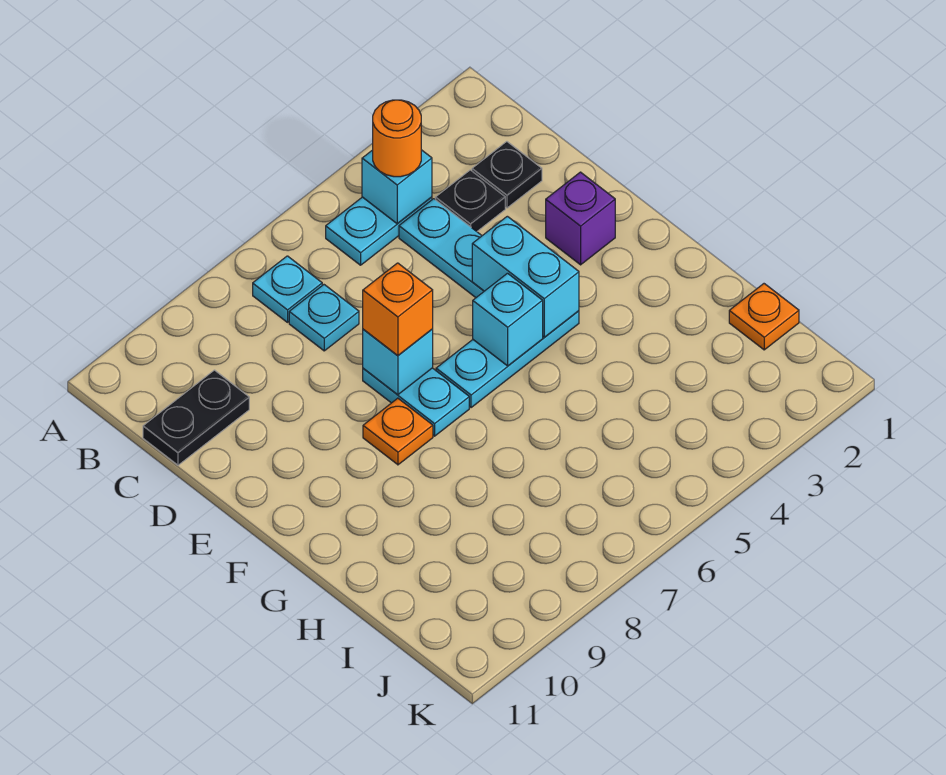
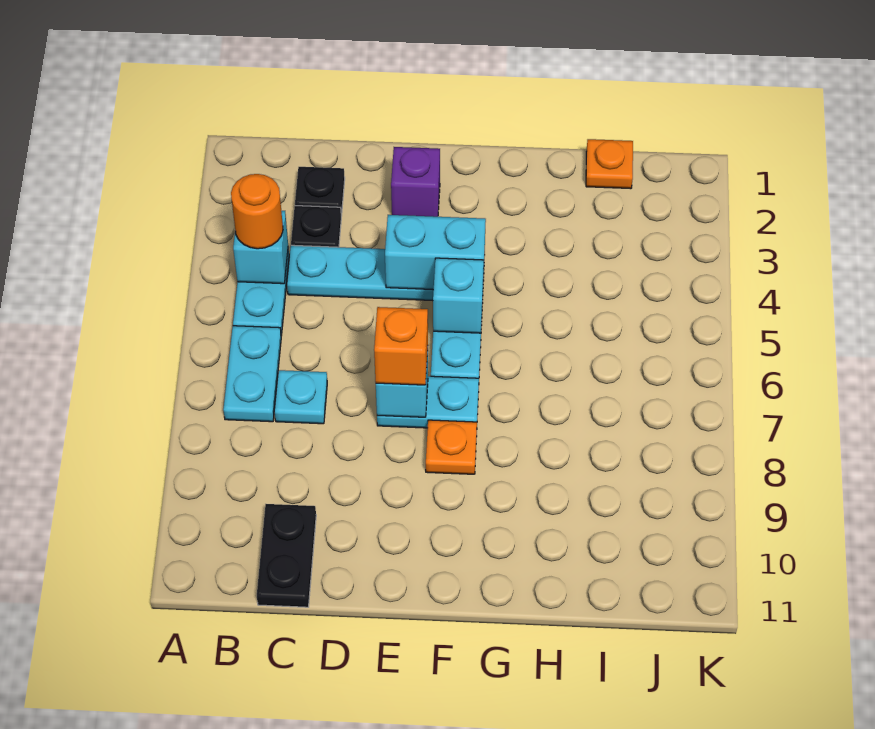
cyan 1x1 plate [253,256,322,322] -> cyan 1x2 plate [223,326,281,422]

